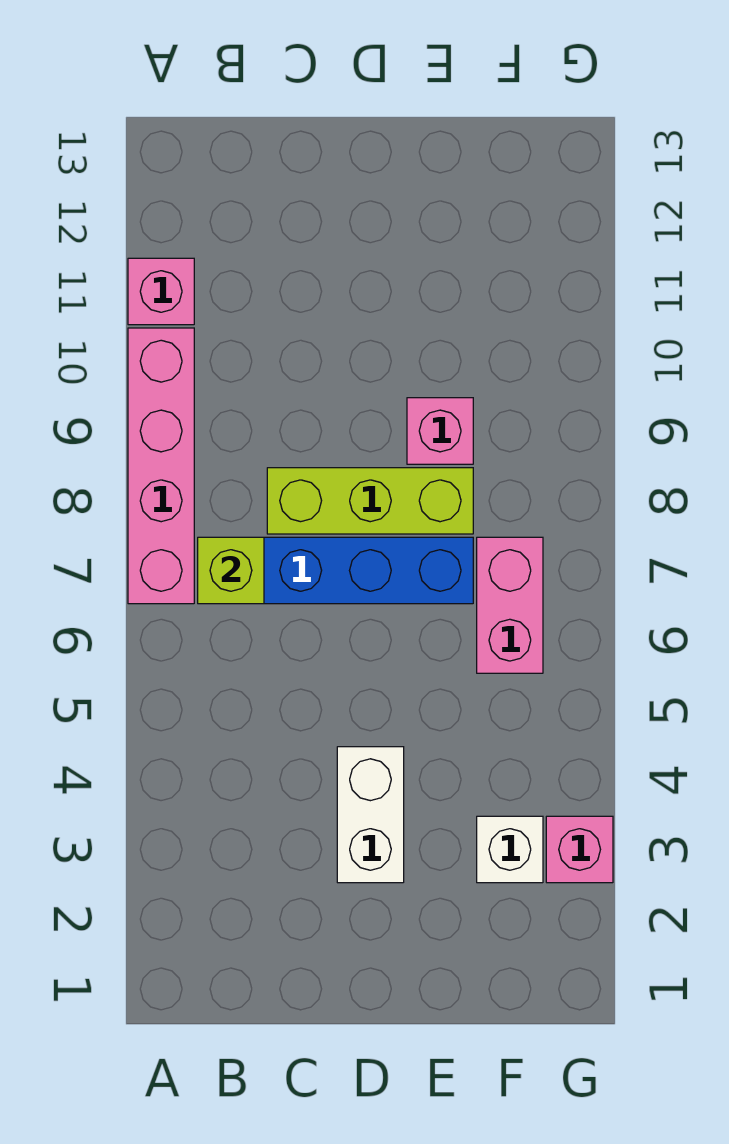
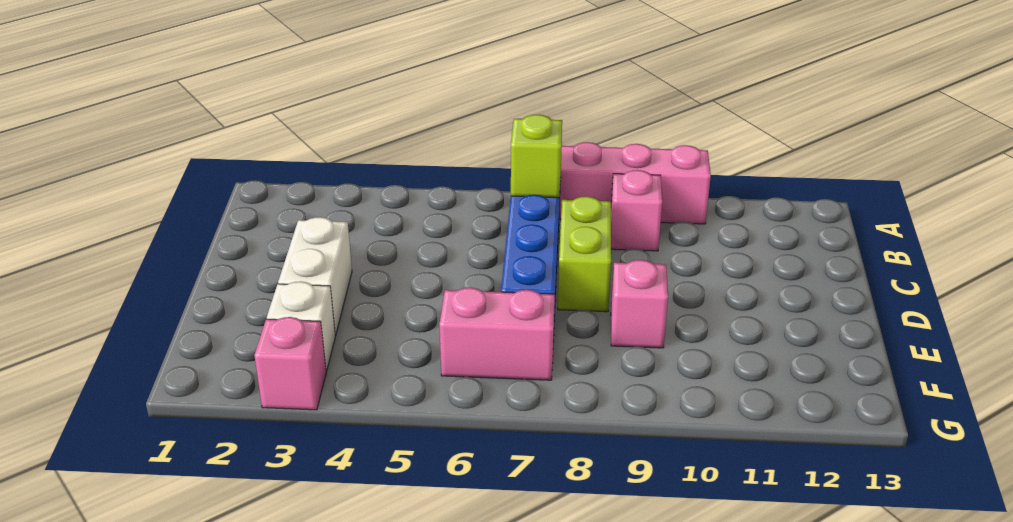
pink 1x1 brick [128,258,194,325] -> pink 1x1 brick moved to [611,170,662,251]
lime 1x3 brick [267,468,473,534] -> lime 1x2 brick [558,196,611,312]
white 1x2 brick [337,747,404,883] -> white 1x2 brick turned to [278,217,352,335]

